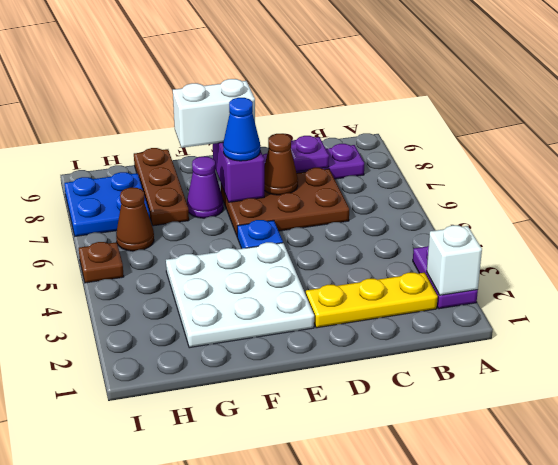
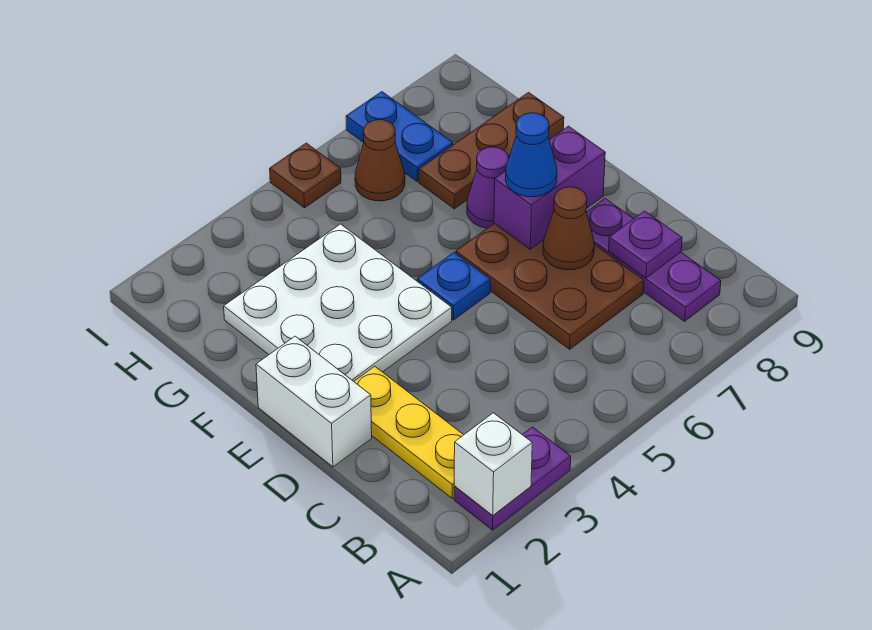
white 1x2 brick [173,79,255,148] -> white 1x2 brick moved to [256,336,372,467]
blue 2x2 plate [64,172,150,236] -> blue 1x2 plate [346,92,453,182]

